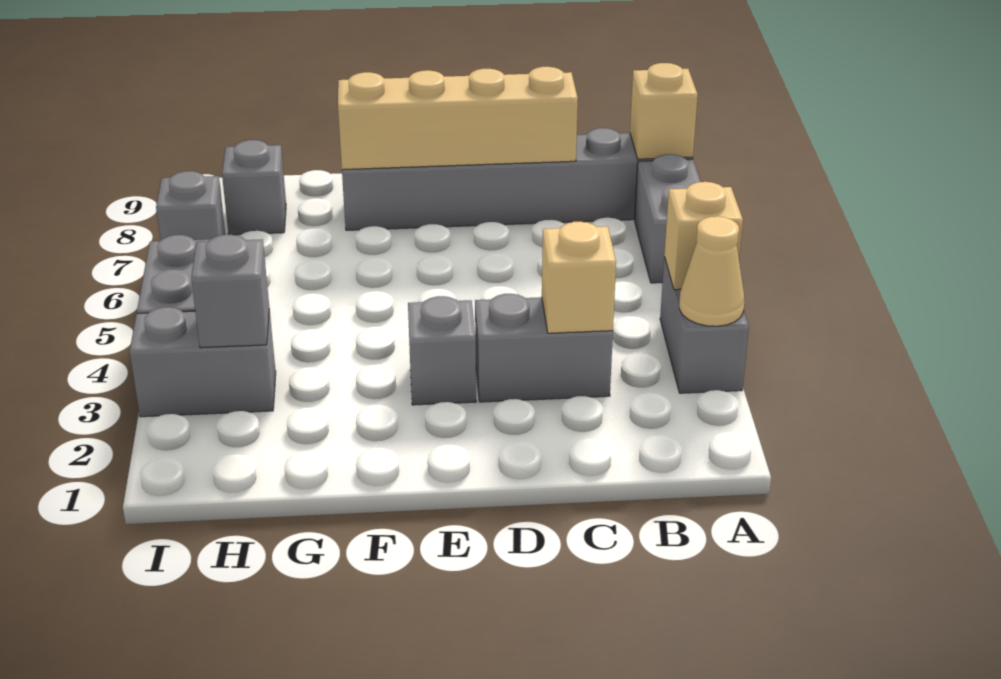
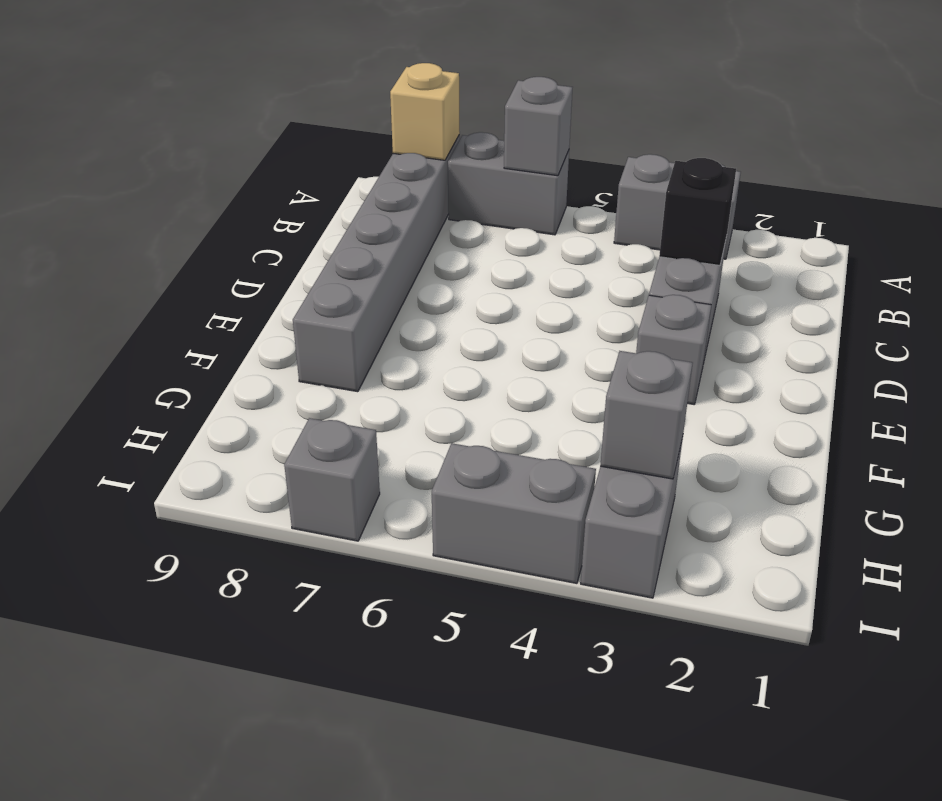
tan 1x1 cone [679,216,744,326] -> none
tan 1x1 brick [664,182,743,290] -> none
tan 1x1 brick [542,222,616,333] -> black 1x1 brick [659,158,736,266]
tan 1x4 brick [338,67,578,170] -> none
grey 1x1 brick [222,140,286,235] -> grey 1x1 brick moved to [504,77,572,176]

